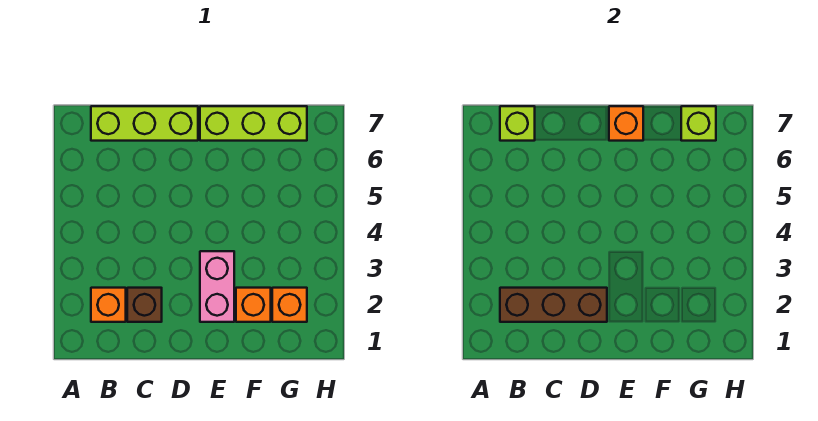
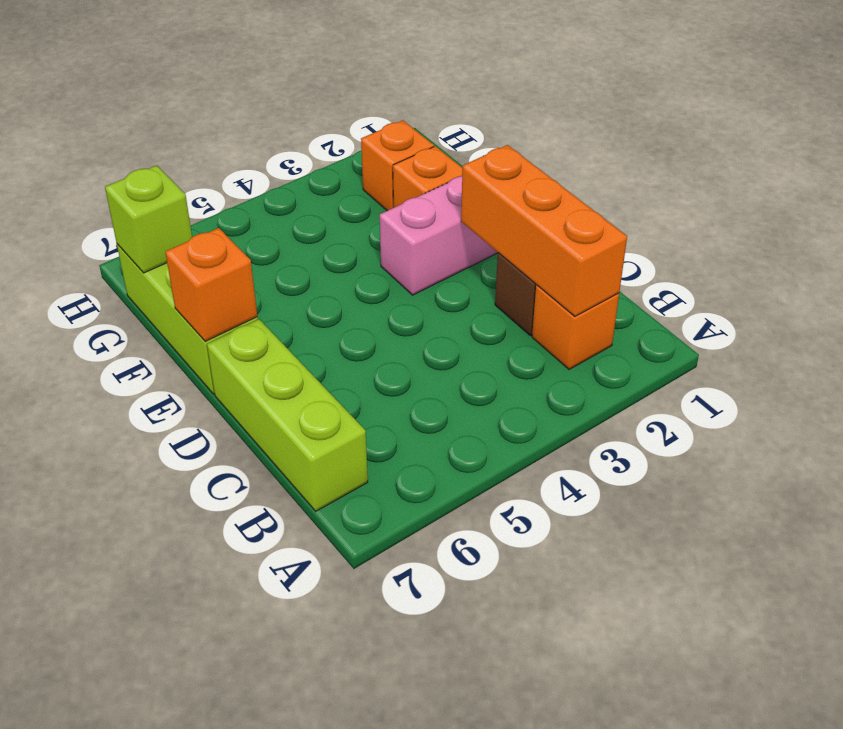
brown 1x3 brick [500,288,607,322] -> orange 1x3 brick [461,145,627,316]
lime 1x1 brick [500,106,535,141] -> none

